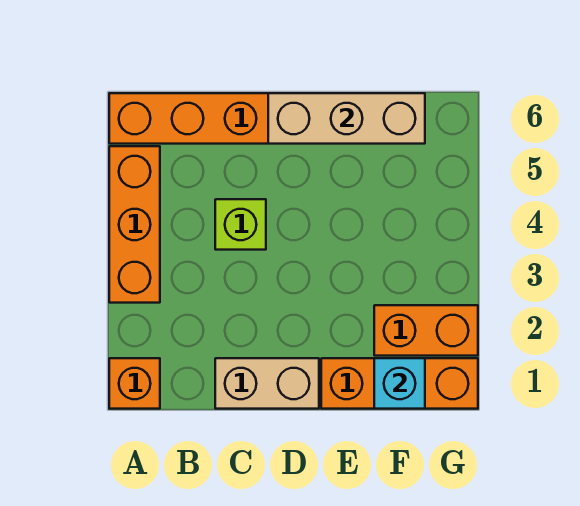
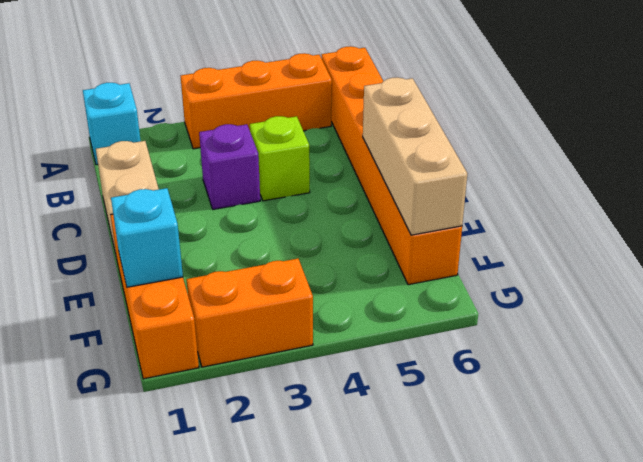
orange 1x1 brick [109,358,160,409] -> cyan 1x1 brick [83,83,141,165]
none -> purple 1x1 brick [199,124,260,209]
orange 1x2 brick [374,305,478,356] -> orange 1x2 brick turned to [186,259,313,367]

